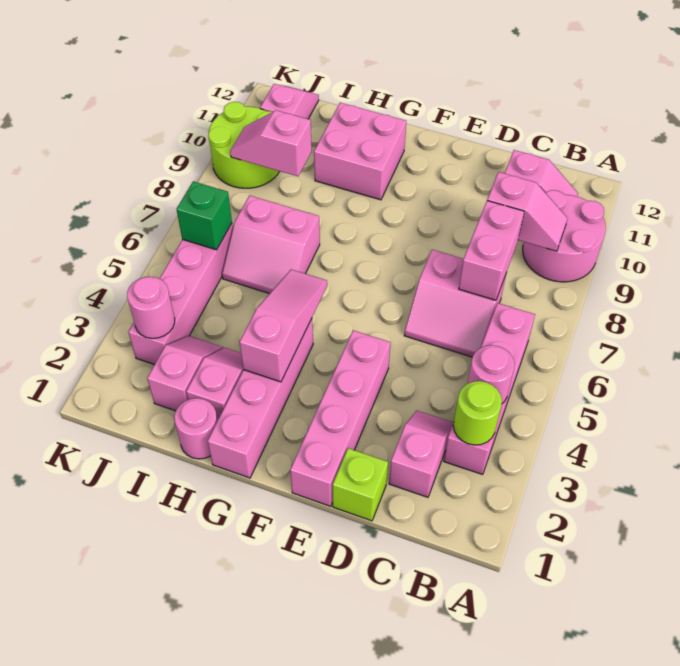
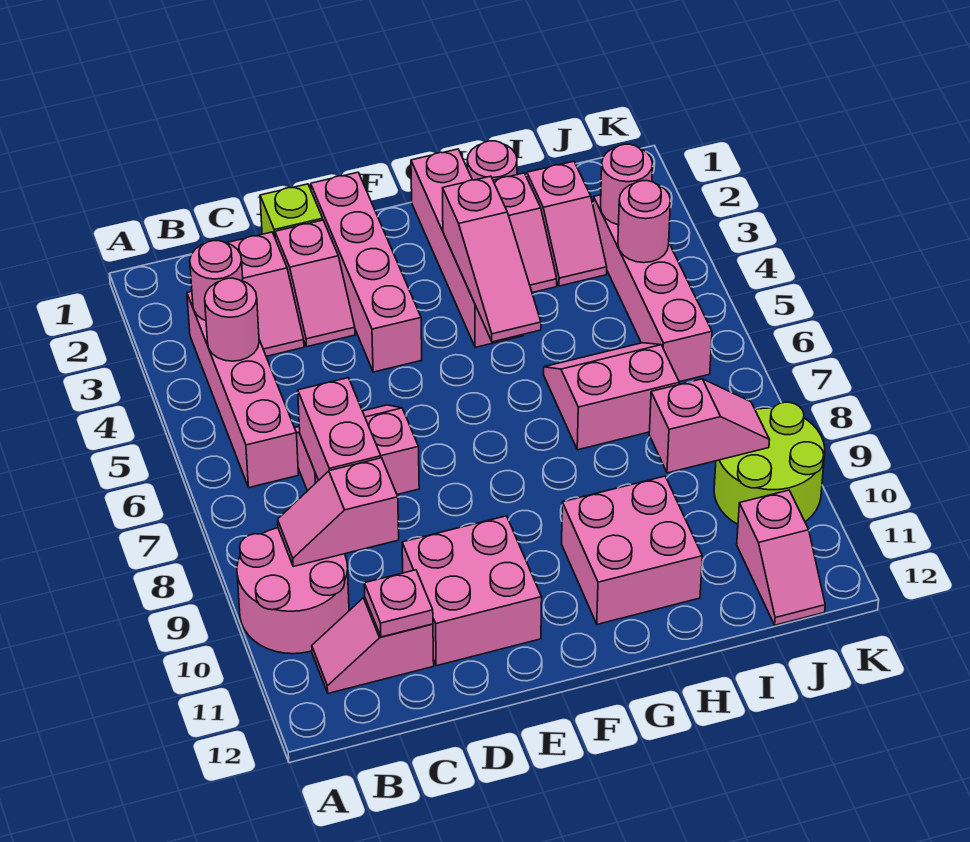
lime 1x1 round brick [453,381,502,445] -> pink 1x1 round brick [190,241,243,321]
none -> pink 1x1 plate [364,570,433,637]
none -> pink 1x2 slope [275,220,355,347]
none -> pink 2x2 brick [402,516,542,666]
none -> pink 1x1 round brick [618,181,671,263]
green 1x1 brick [177,181,232,250] -> none

